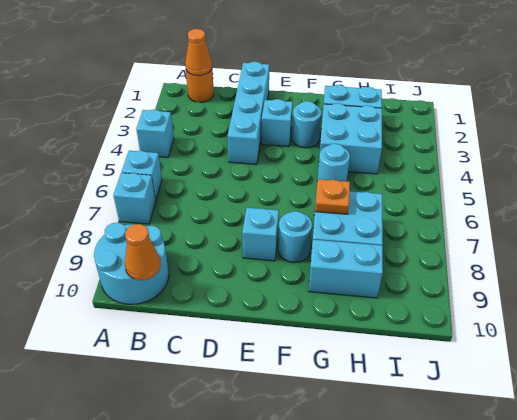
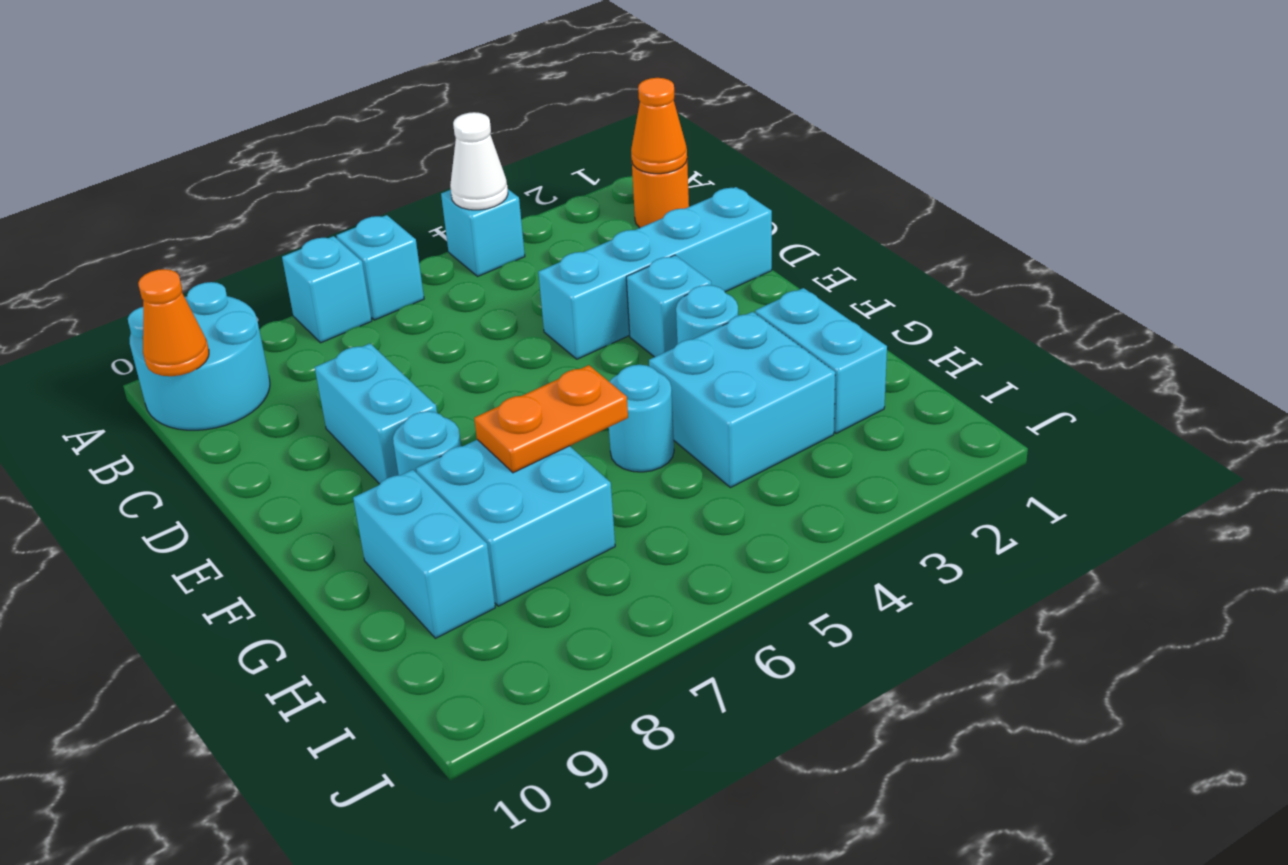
none -> white 1x1 cone [450,112,508,210]
cyan 1x1 brick [242,208,279,261] -> cyan 1x2 brick [315,344,437,484]
orange 1x1 plate [315,179,350,214] -> orange 1x2 plate [474,365,628,473]

